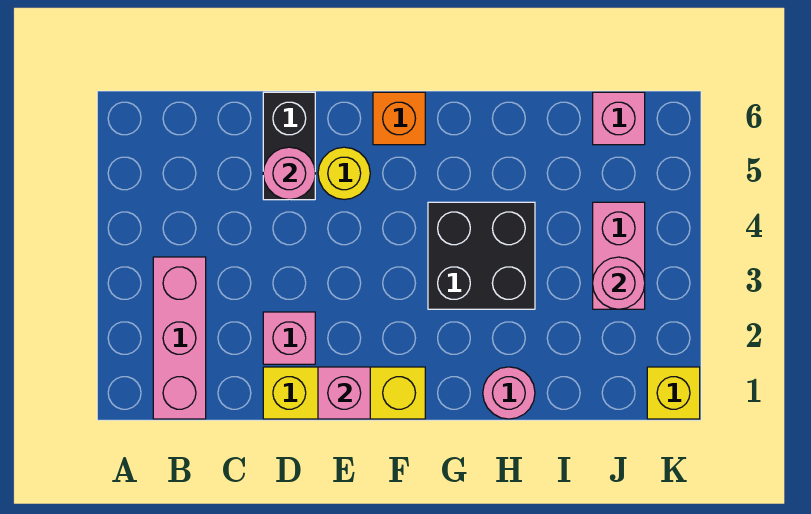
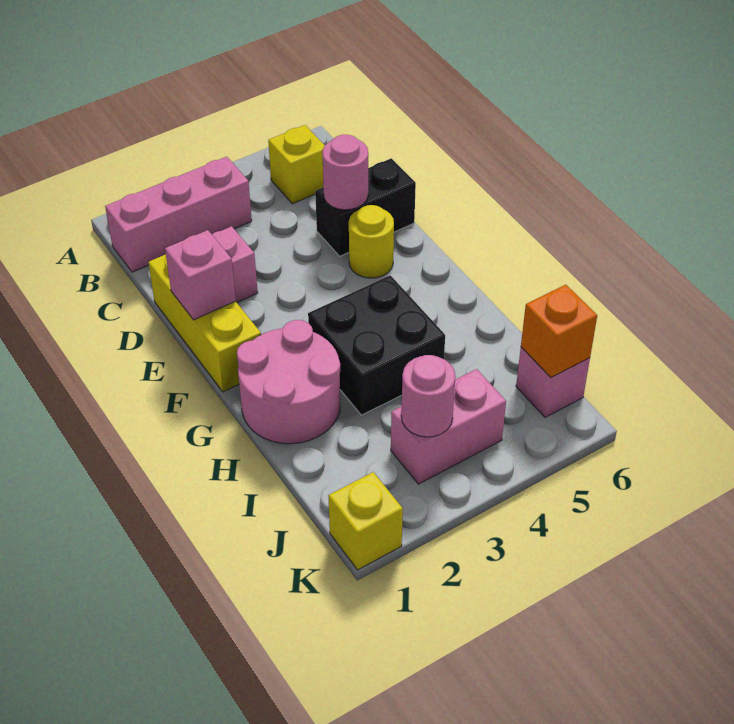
none -> yellow 1x1 brick [268,125,325,204]
orange 1x1 brick [373,92,425,145] -> orange 1x1 brick moved to [521,285,597,378]
pink 1x1 round brick [483,367,535,419] -> pink 2x2 round brick [237,320,340,444]

